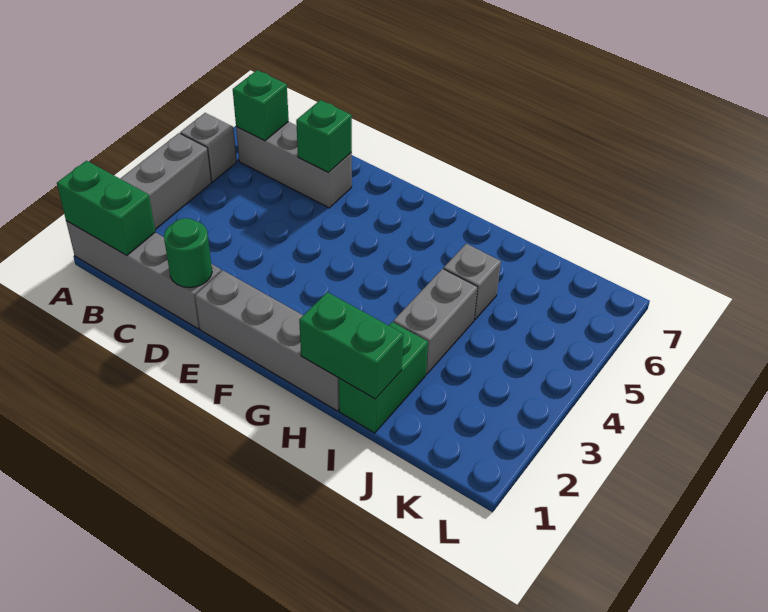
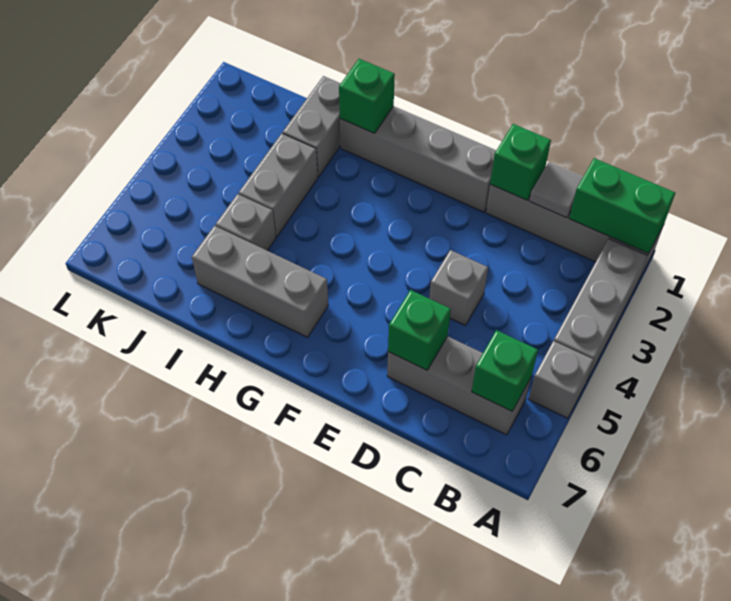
none -> grey 1x1 tile [529,162,583,218]
green 1x1 round brick [164,218,212,288] -> green 1x1 brick [490,124,551,200]
none -> grey 1x1 brick [429,250,488,326]
none -> grey 1x3 brick [192,226,328,337]
green 1x2 brick [299,292,403,399] -> green 1x1 brick [339,59,395,133]
green 1x2 brick [339,322,428,433] -> grey 1x2 brick [283,76,341,177]

